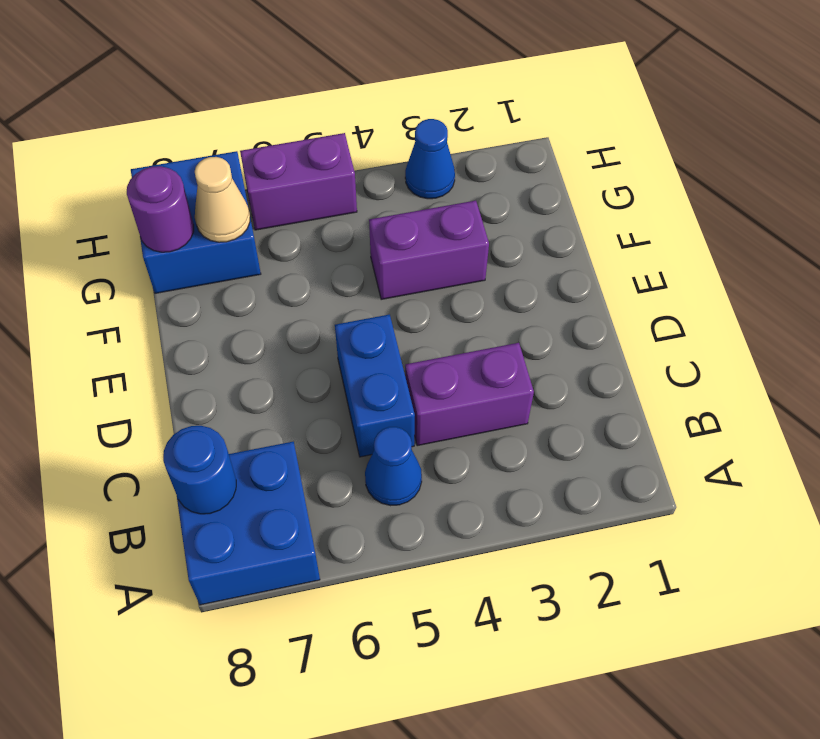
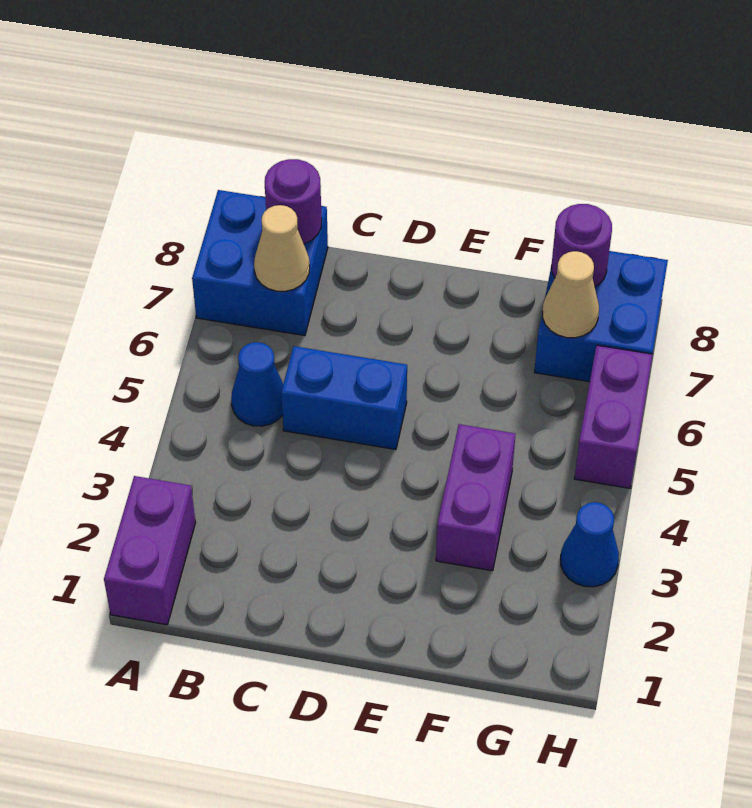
none -> tan 1x1 cone [254,205,310,291]
blue 1x1 round brick [163,426,236,514] -> purple 1x1 round brick [265,159,322,244]
purple 1x2 brick [405,343,534,446] -> purple 1x2 brick moved to [104,476,196,625]

